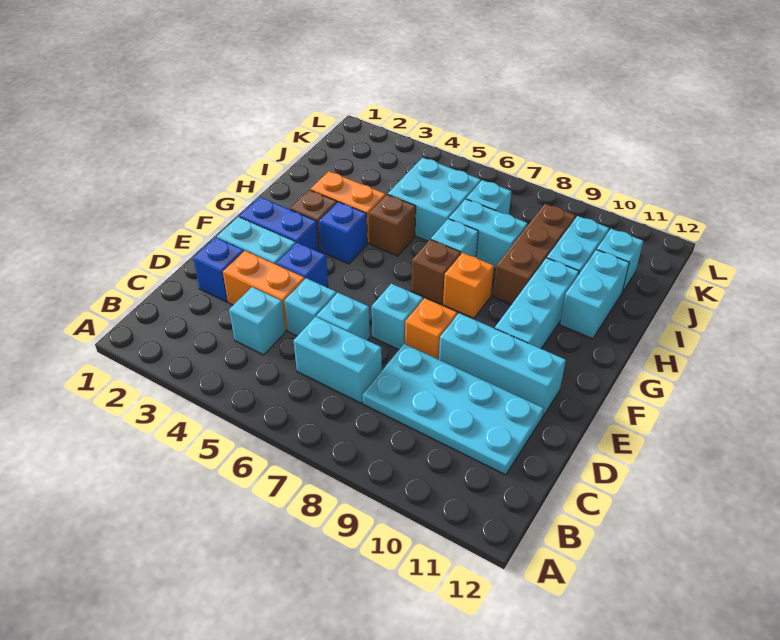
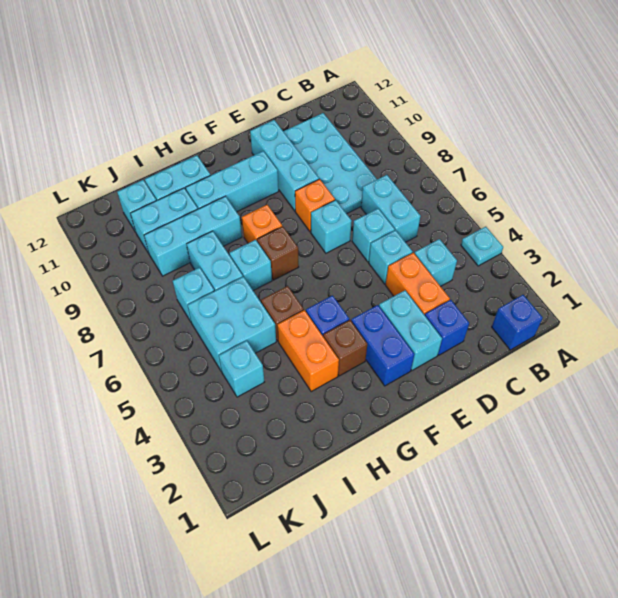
none -> cyan 1x1 plate [461,227,503,266]
blue 1x1 brick [276,243,328,287] -> blue 1x1 brick moved to [492,295,543,350]
brown 1x3 brick [493,204,576,304] -> cyan 1x3 brick [144,196,242,276]
none -> cyan 1x1 brick [219,341,264,397]

